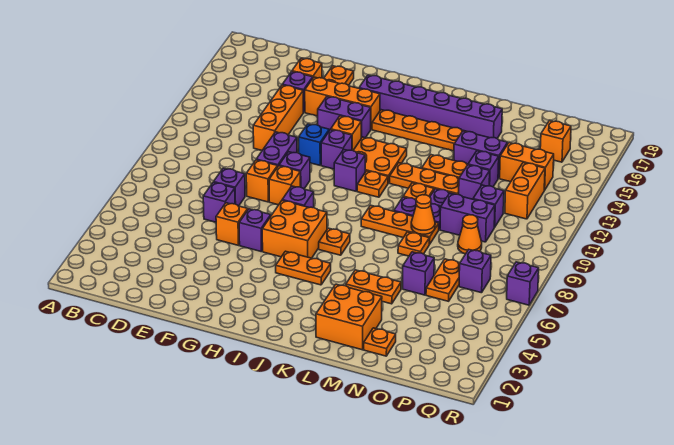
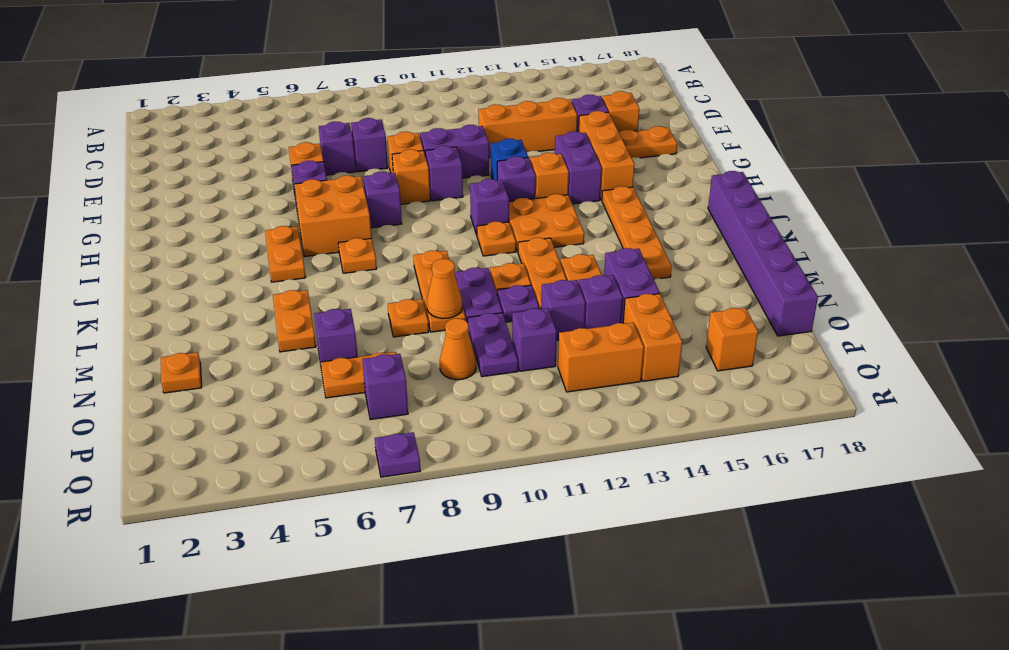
purple 1x6 brick [359,75,502,138] -> purple 1x6 brick moved to [708,171,818,336]
orange 2x2 brick [316,284,382,350] -> none
purple 1x2 brick [440,193,495,242] -> purple 1x2 plate [467,313,518,377]
purple 1x1 brick [507,262,539,305] -> purple 1x1 plate [375,432,421,477]

